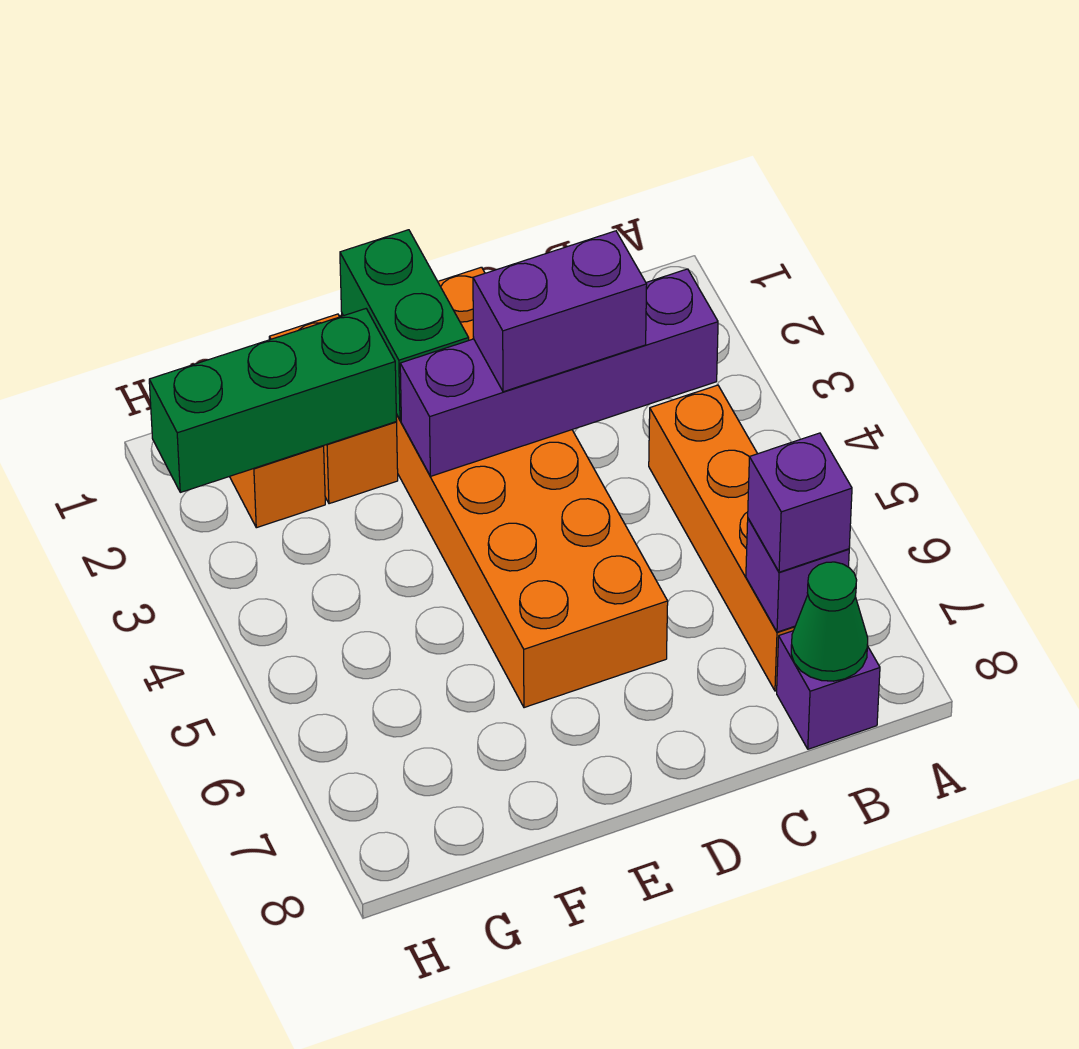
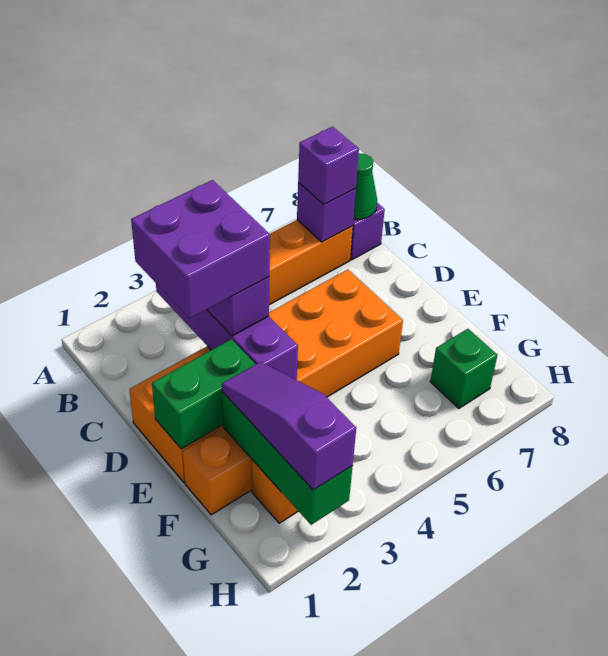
none -> purple 2x2 brick [131,180,270,318]
none -> purple 1x3 slope [222,362,356,490]
none -> green 1x1 brick [430,329,497,408]

